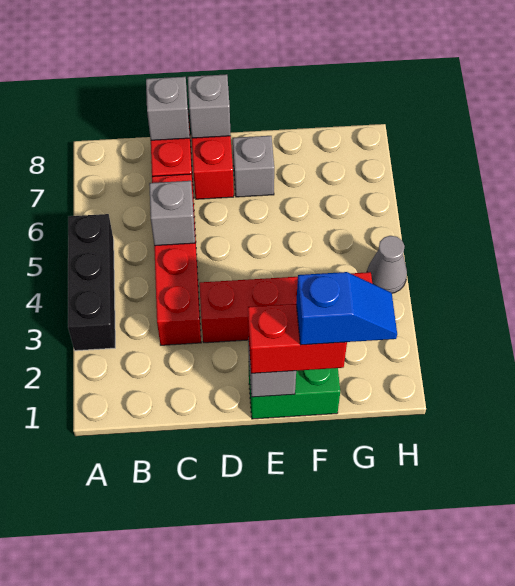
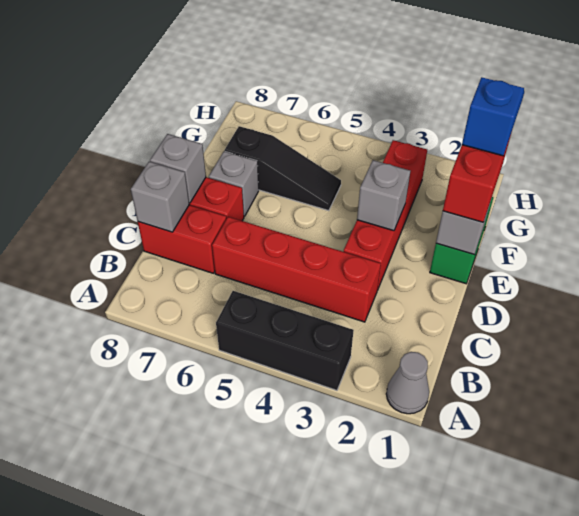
grey 1x1 brick [149,181,195,246] -> grey 1x1 brick moved to [357,160,410,231]
none -> black 1x3 slope [224,126,341,211]
grey 1x1 cone [367,236,407,293] -> grey 1x1 cone moved to [386,352,429,414]

